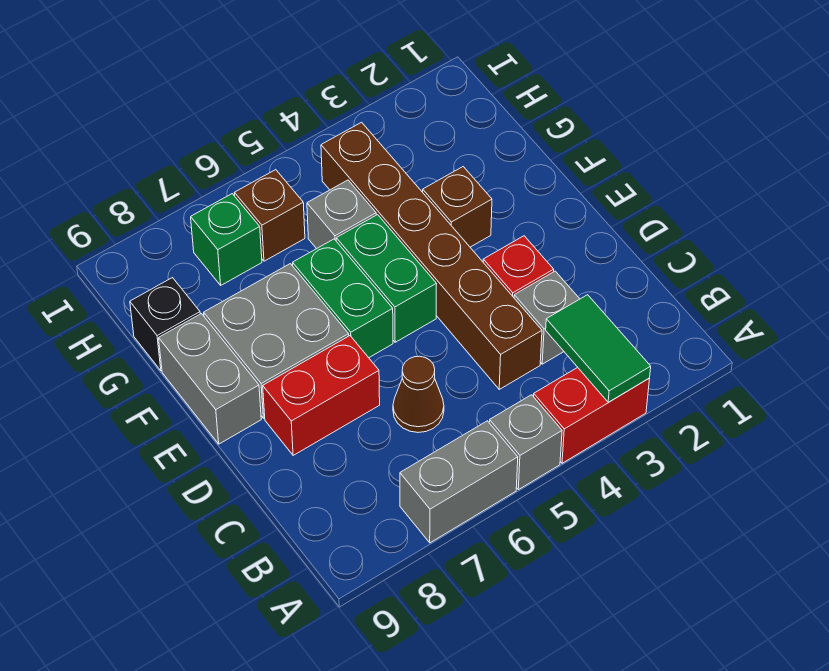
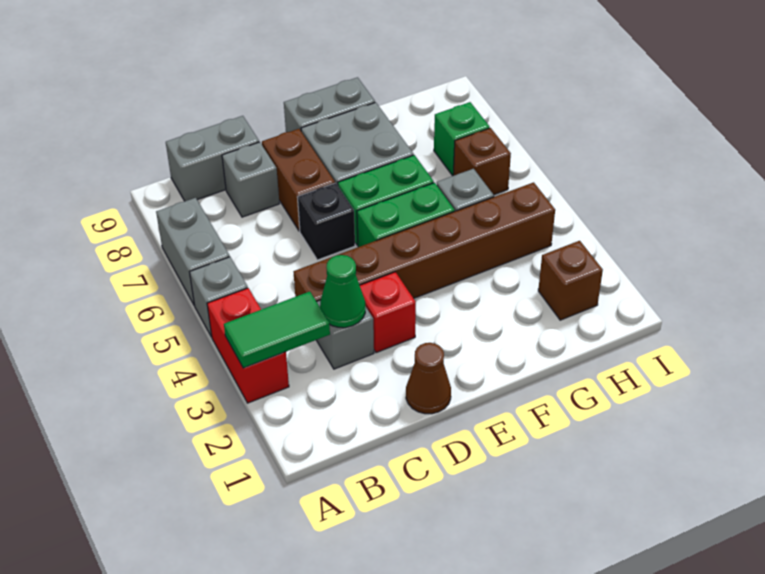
none -> grey 1x2 brick [166,116,259,201]
none -> green 1x1 cone [320,255,365,328]
brown 1x1 cone [393,356,444,432] -> brown 1x1 cone moved to [406,343,451,414]
none -> grey 1x1 brick [222,142,279,217]
red 1x2 brick [263,336,380,455] -> brown 1x2 brick [262,129,335,231]
brown 1x1 brick [423,167,492,247] -> brown 1x1 brick moved to [538,241,603,320]
black 1x1 brick [130,278,200,371] -> black 1x1 brick moved to [297,183,355,260]

